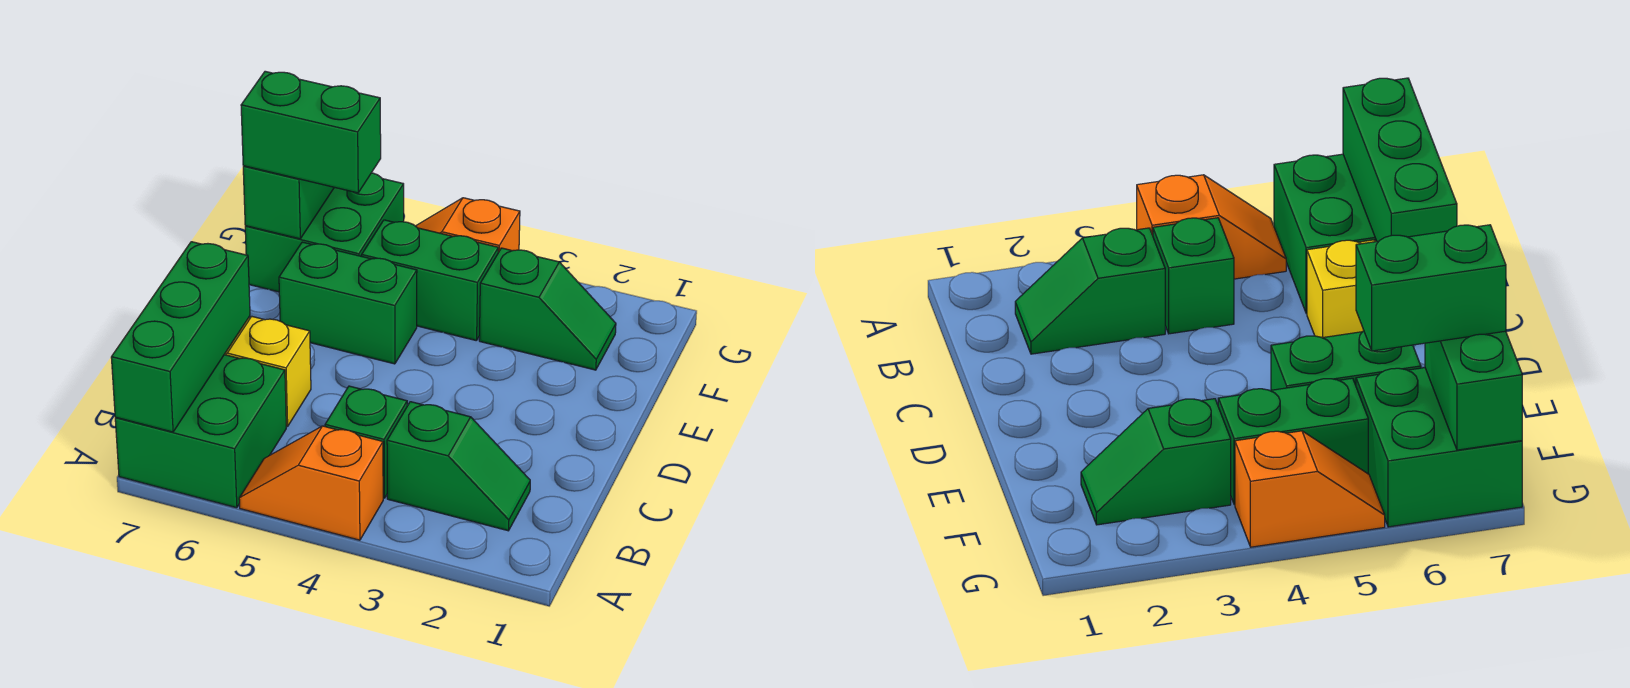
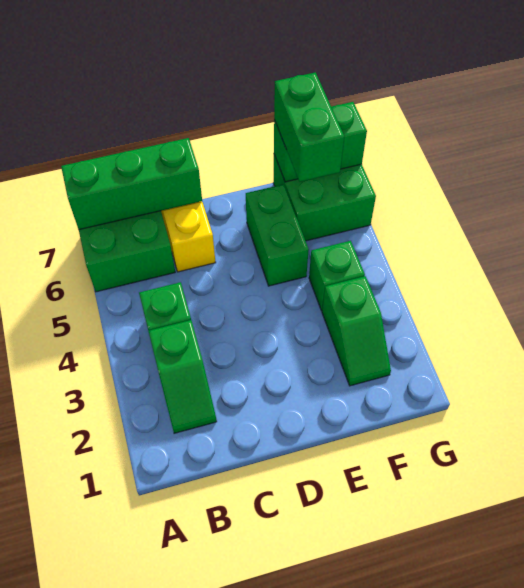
orange 1x2 slope [239,426,383,540] -> none
green 1x2 brick [362,220,498,341] -> green 1x1 brick [309,241,365,311]
orange 1x2 slope [416,198,520,252] -> none

